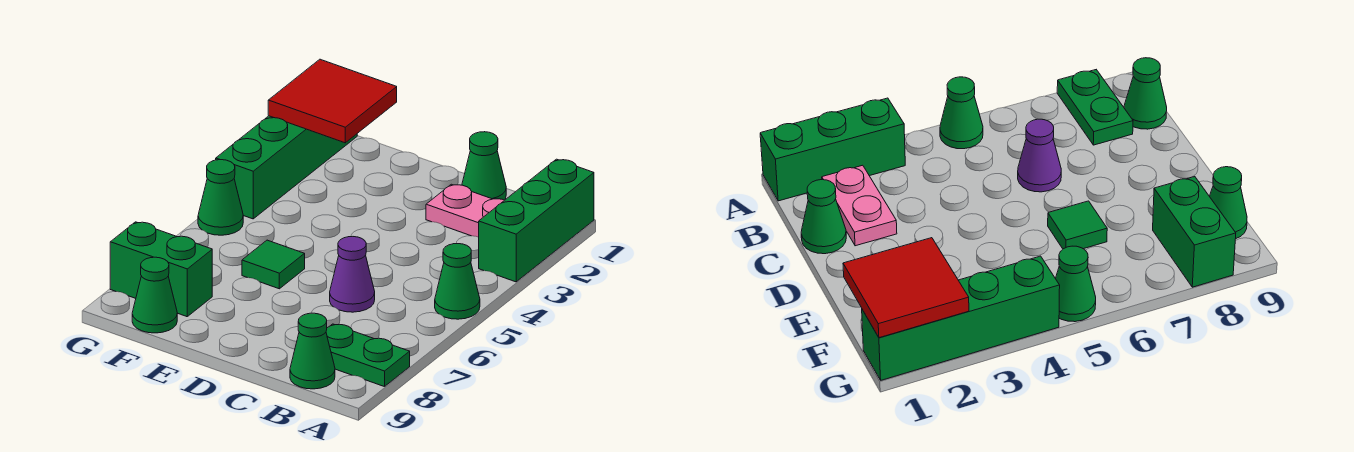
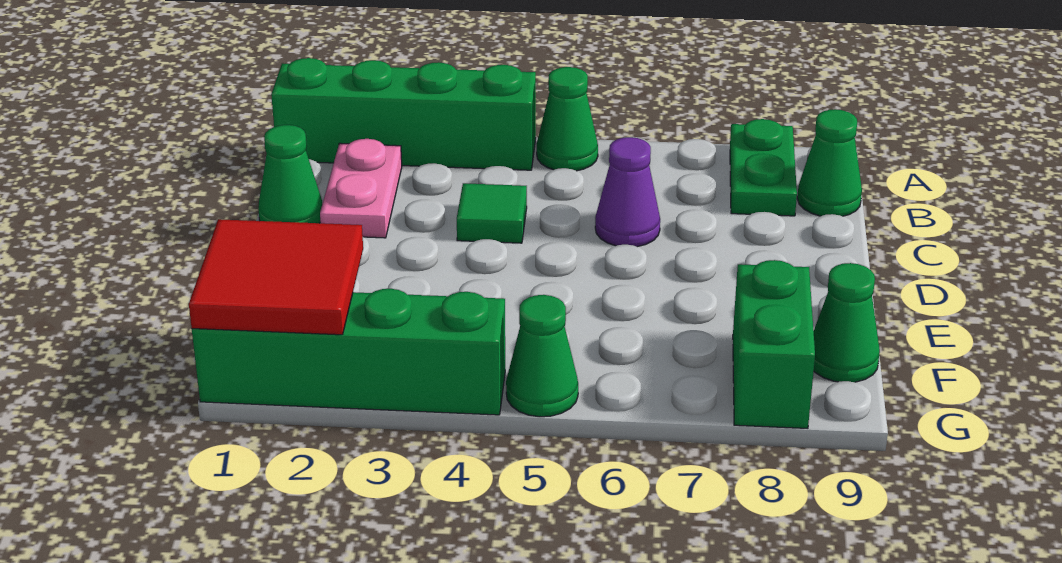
green 1x3 brick [479,159,594,282] -> green 1x4 brick [271,58,536,170]
green 1x1 tile [242,240,305,289] -> green 1x1 tile moved to [457,183,527,243]

